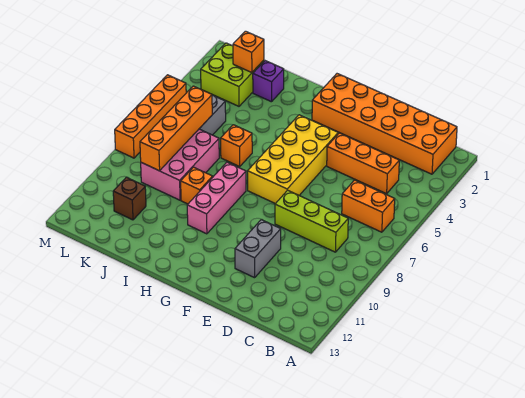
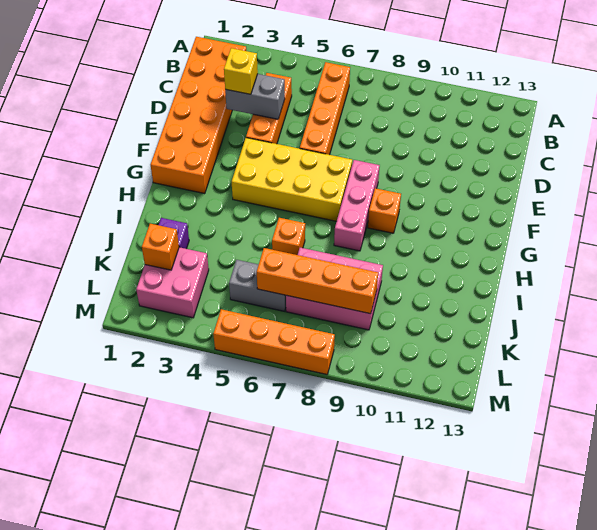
orange 1x2 brick [342,180,395,232] -> orange 1x4 brick [300,62,350,155]
lime 1x3 brick [275,190,348,252] -> none
none -> yellow 1x1 brick [224,48,258,94]
grey 1x2 brick [235,220,281,278] -> grey 1x2 brick moved to [225,74,285,119]
pink 1x3 brick [187,162,246,234] -> pink 1x3 brick turned to [334,160,380,251]
orange 1x1 brick [181,167,213,204] -> orange 1x1 brick moved to [368,188,401,233]
lime 2x2 brick [201,43,264,106] -> pink 2x2 brick [136,247,209,318]
brown 1x1 brick [113,177,146,220] -> none

